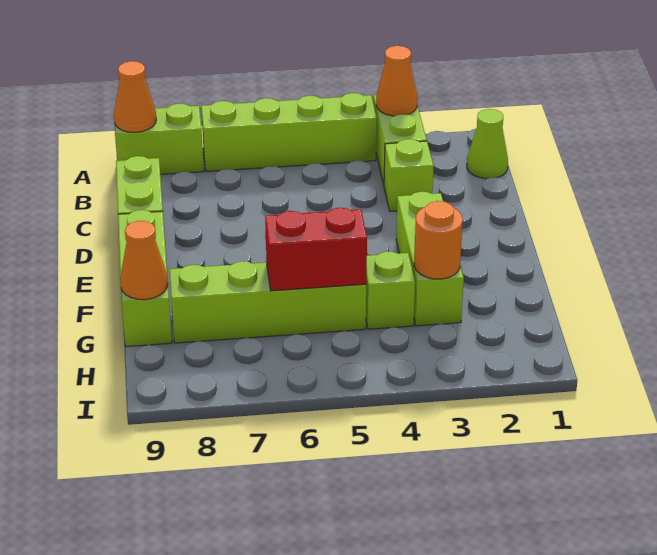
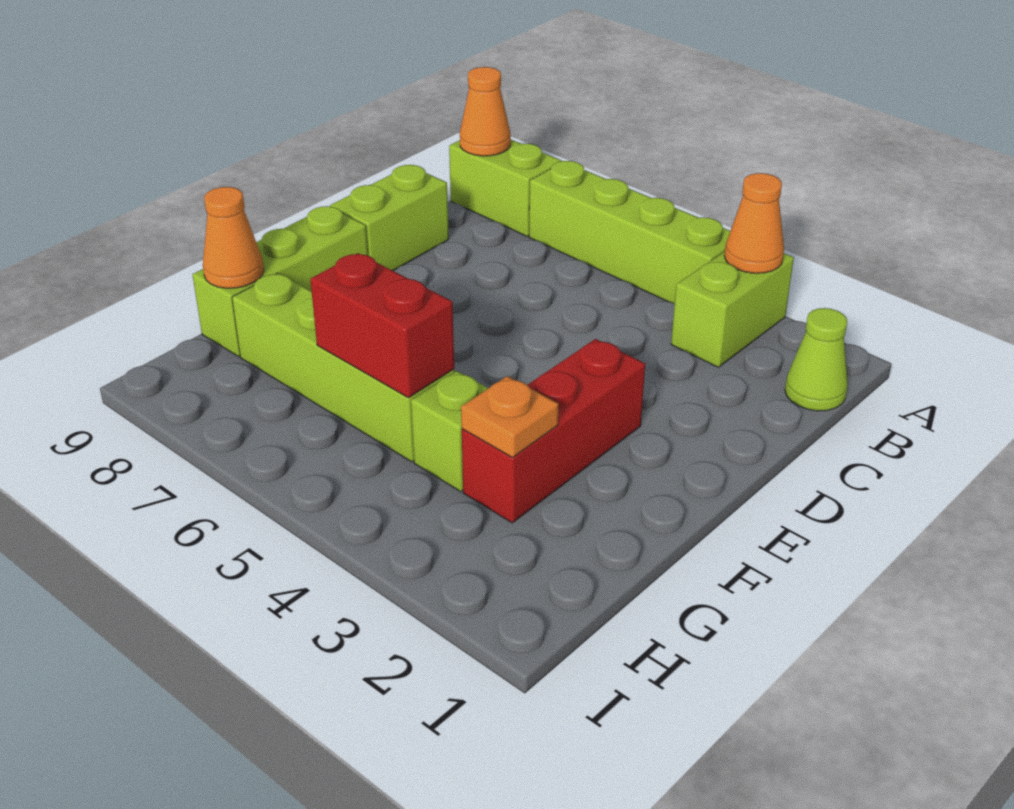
lime 1x1 brick [384,139,434,212] -> none
lime 1x3 brick [396,192,464,326] -> red 1x3 brick [462,339,645,523]
orange 1x1 round brick [414,201,463,279] -> orange 1x1 plate [461,376,558,458]

